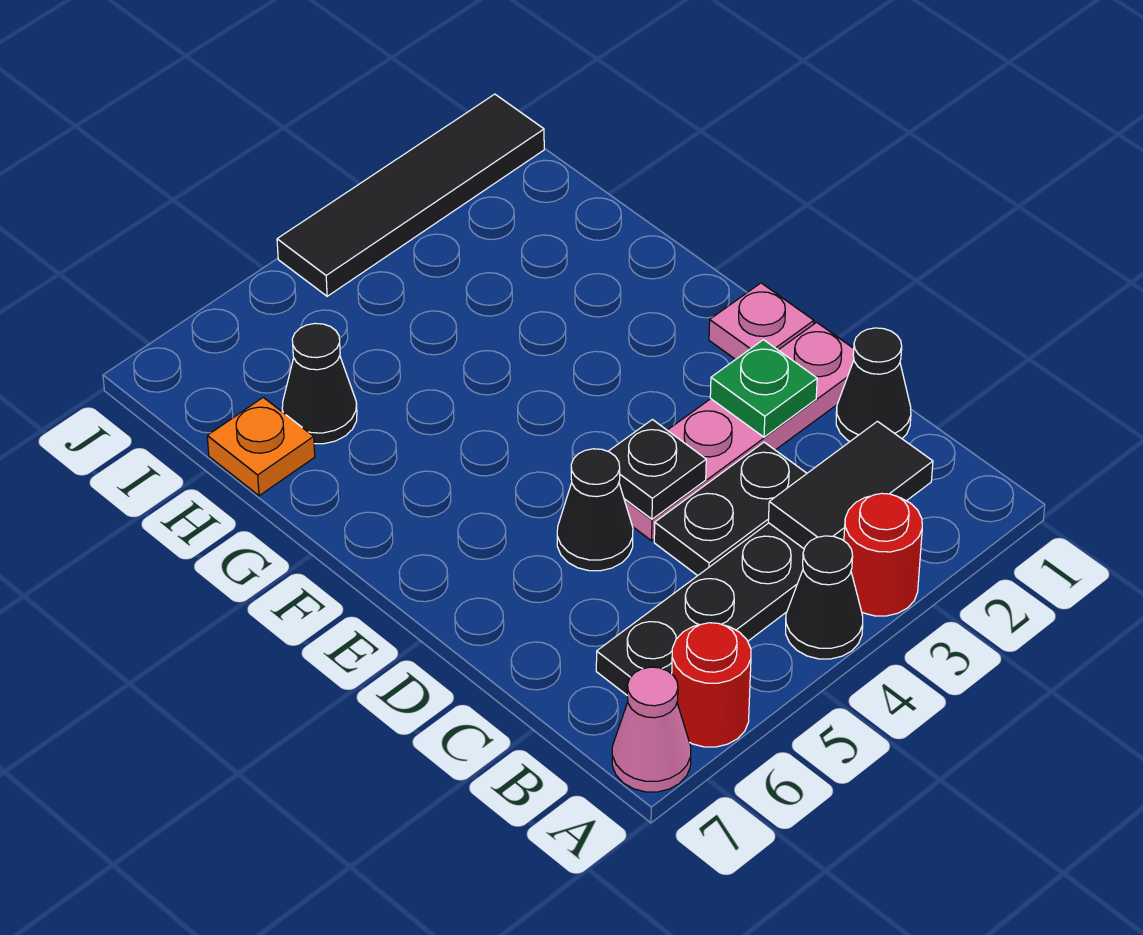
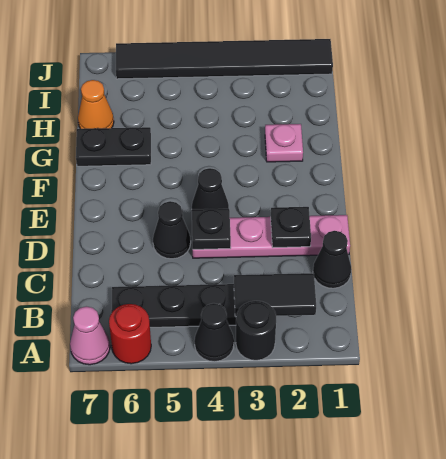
red 1x1 round brick [844,493,922,616] -> black 1x1 round brick [236,301,276,360]
black 1x2 plate [654,442,807,576] -> black 1x2 plate moved to [76,127,151,166]
green 1x1 plate [710,340,817,437] -> black 1x1 plate [271,207,311,248]
pink 1x1 plate [709,283,814,359] -> pink 1x1 plate moved to [265,124,303,162]
black 1x1 cone [282,323,357,444] -> black 1x1 cone moved to [192,168,229,209]
orange 1x1 plate [207,397,315,496] -> orange 1x1 cone [78,80,114,129]
black 1x4 tile [277,94,544,296] -> black 1x6 tile [116,39,333,79]

